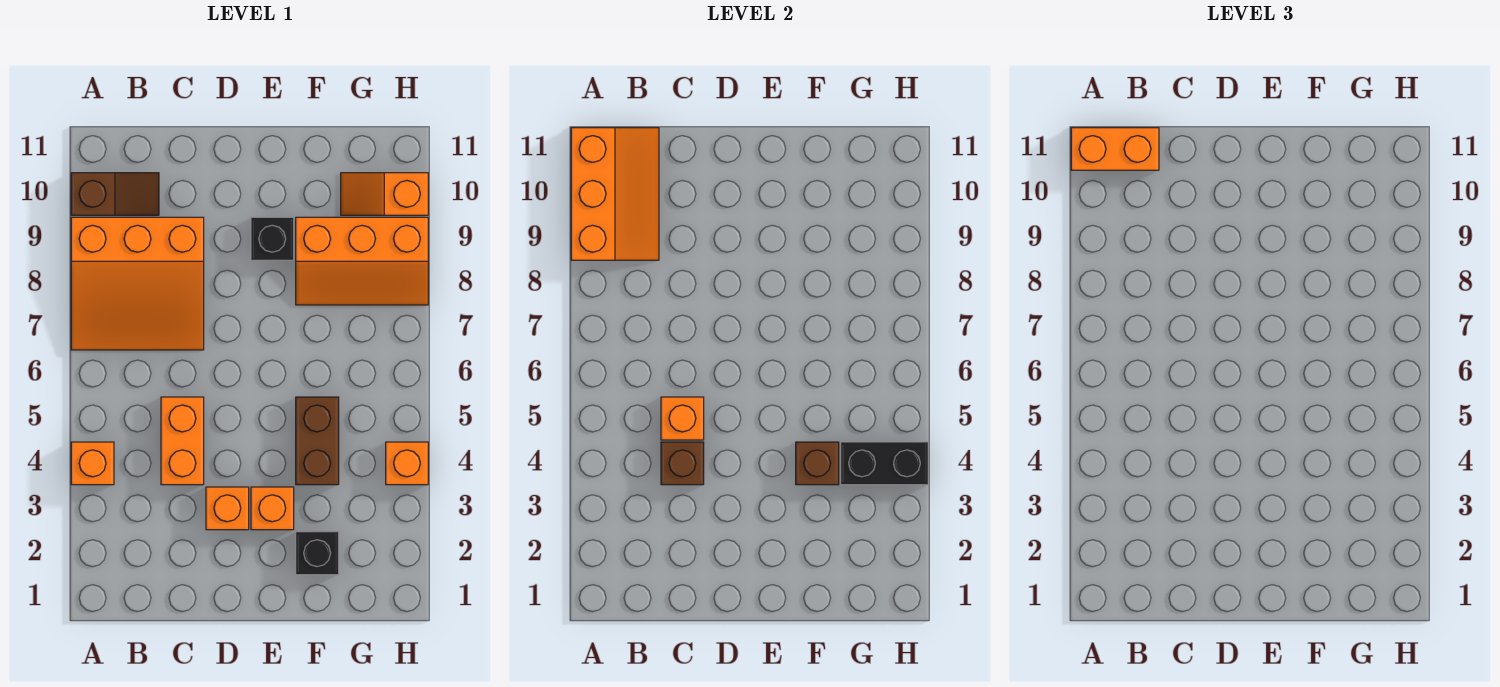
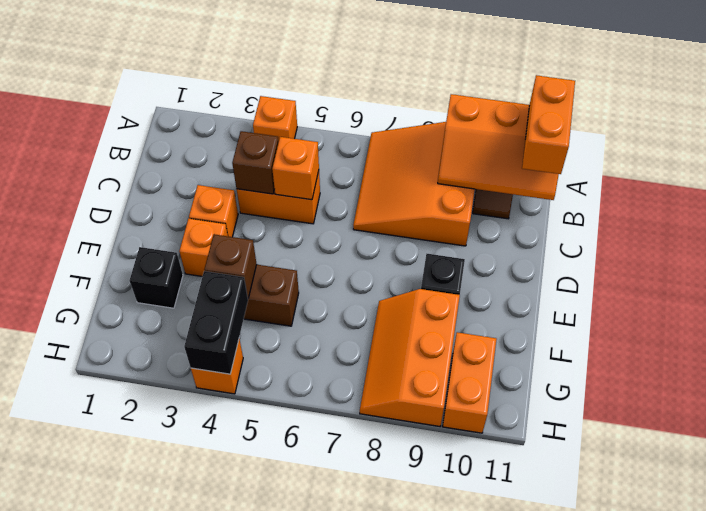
orange 1x2 slope [341,173,428,215] -> orange 1x2 brick [443,332,497,433]

